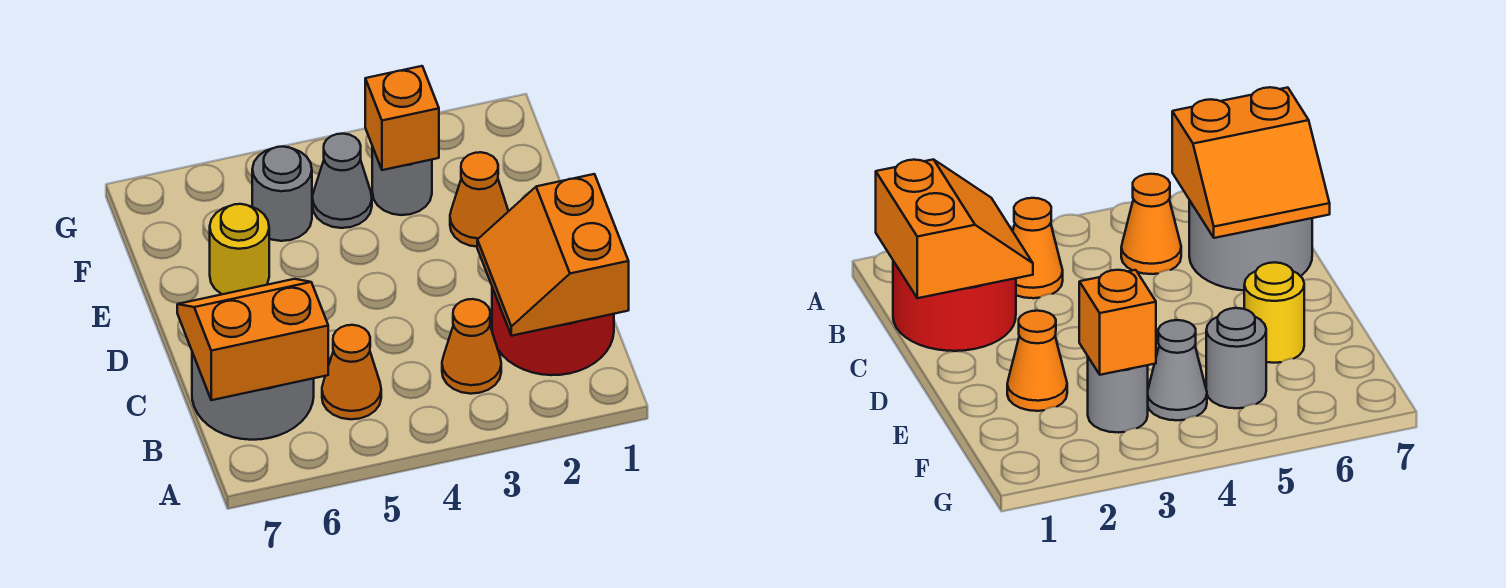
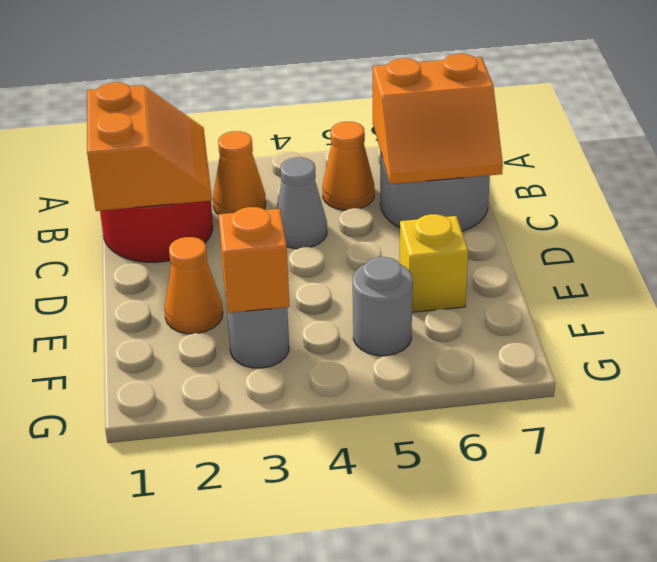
yellow 1x1 round brick [210,204,269,294] -> yellow 1x1 brick [400,214,468,312]
grey 1x1 cone [312,134,372,228] -> grey 1x1 cone moved to [276,157,327,249]

